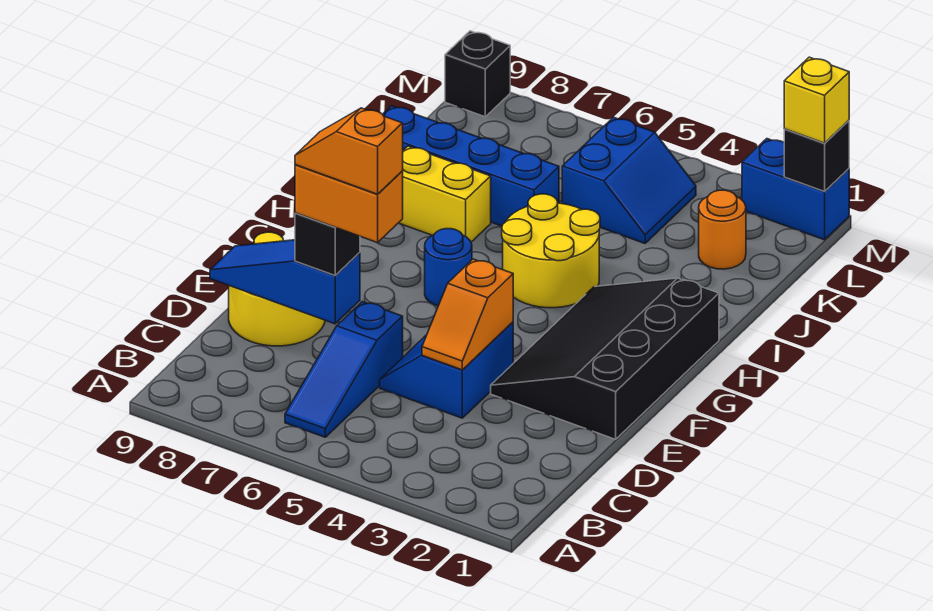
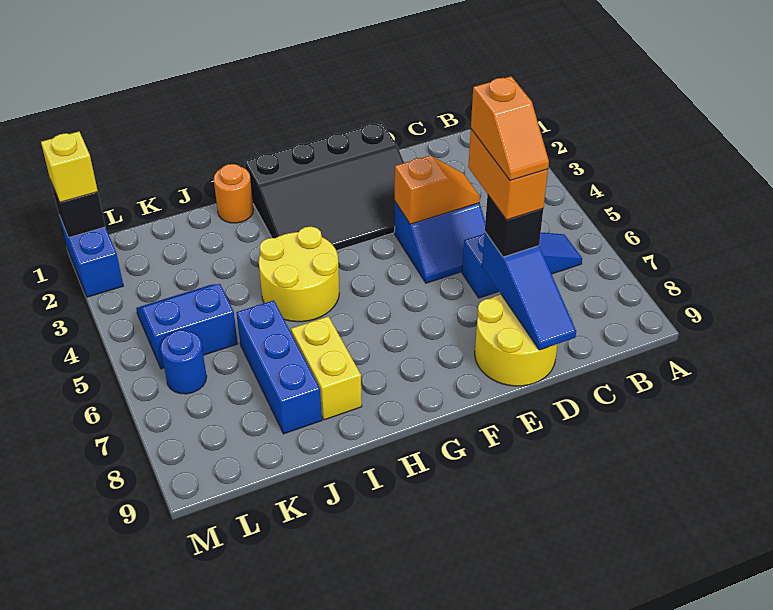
blue 1x1 round brick [425,229,472,306] -> blue 1x1 round brick moved to [160,330,207,394]
blue 1x4 brick [383,106,559,226] -> blue 1x3 brick [236,300,322,434]
orange 1x1 round brick [699,190,746,269] -> orange 1x1 round brick moved to [214,164,253,223]
black 1x1 brick [445,31,510,117] -> none

